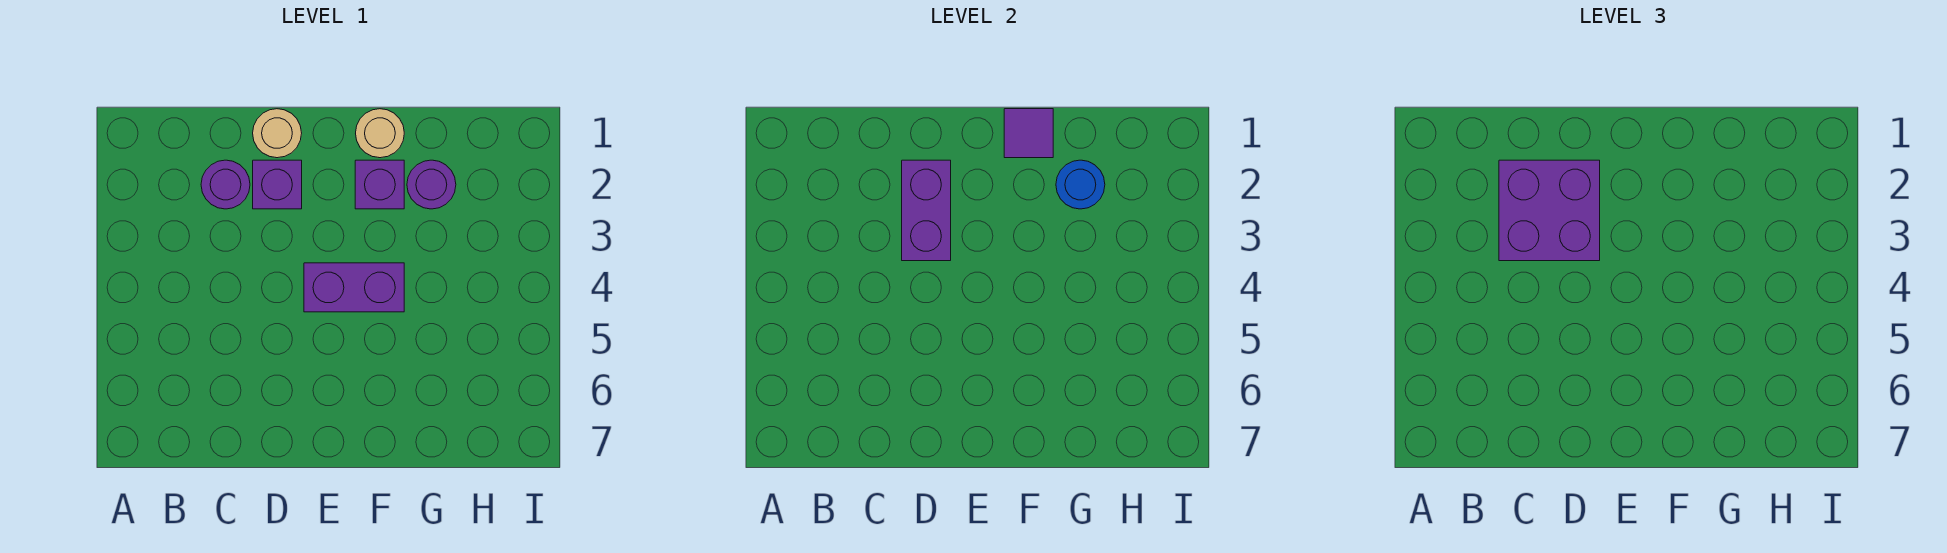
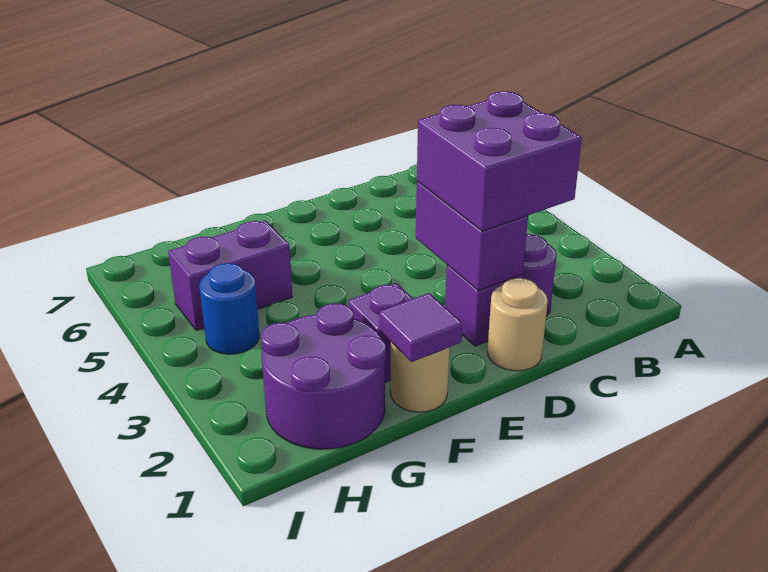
purple 1x2 brick [304,263,404,312] -> purple 1x2 brick moved to [168,221,292,331]
purple 1x1 round brick [407,160,456,209] -> purple 2x2 round brick [261,303,386,449]
blue 1x1 round brick [1056,160,1105,209] -> blue 1x1 round brick moved to [199,263,259,354]

